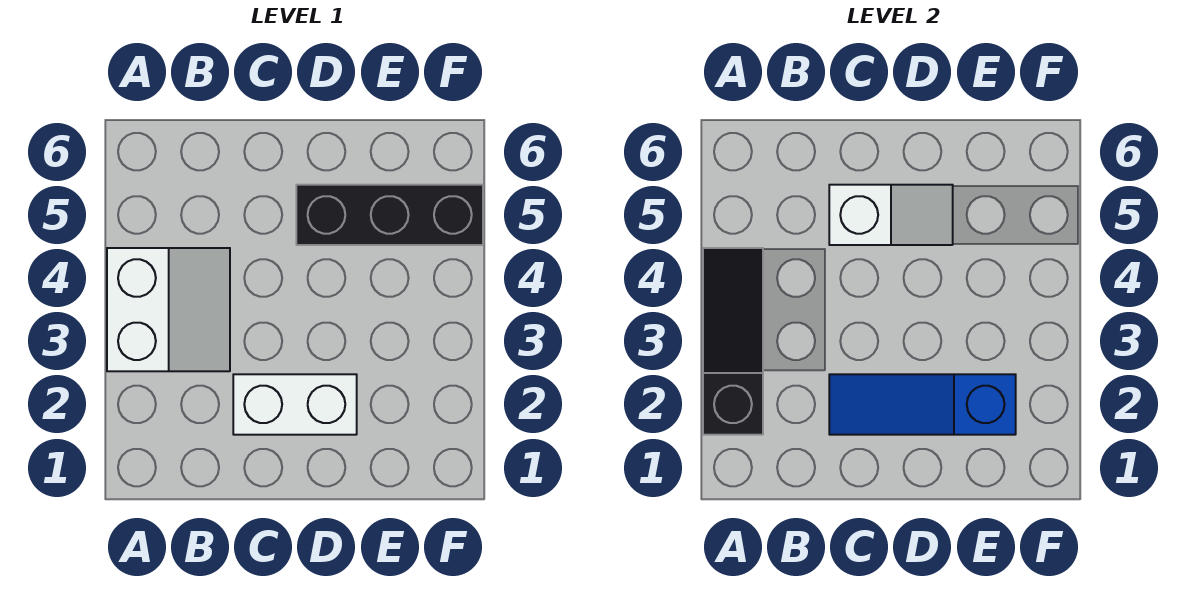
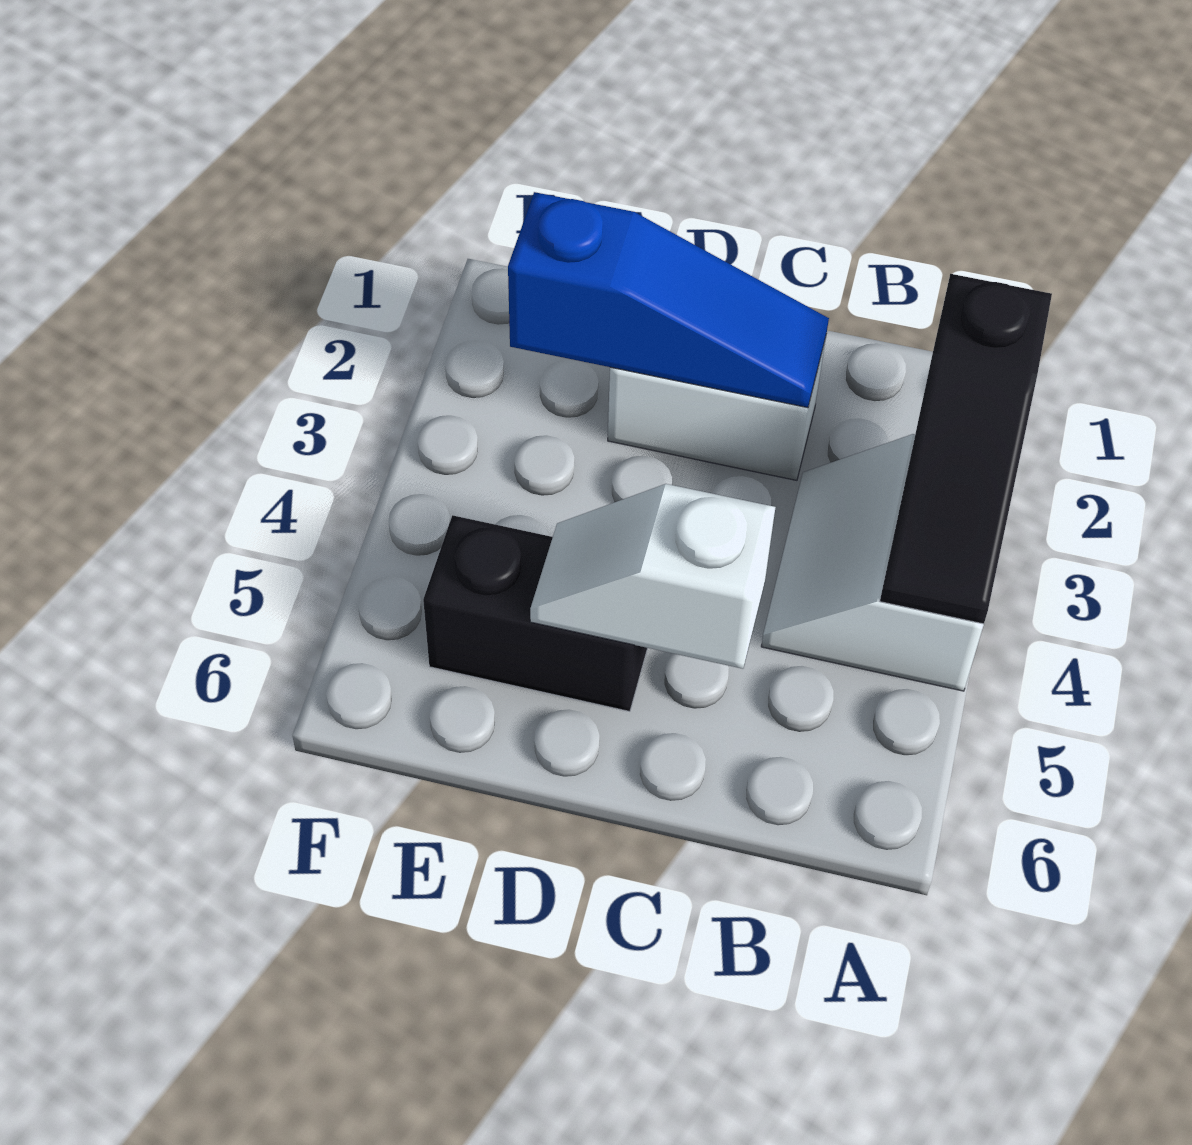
black 1x3 brick [296,185,483,245] -> black 1x2 brick [423,515,647,712]

